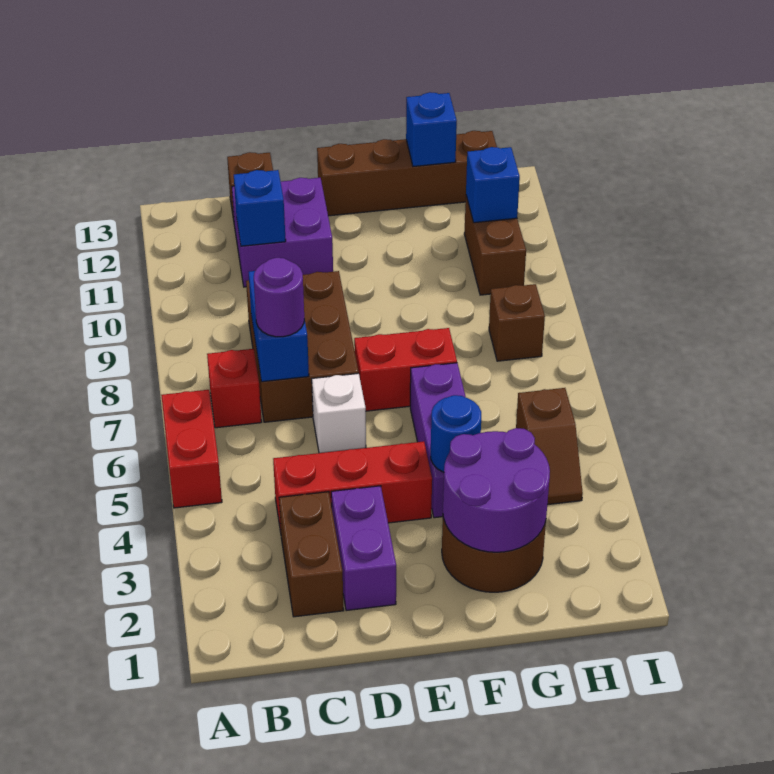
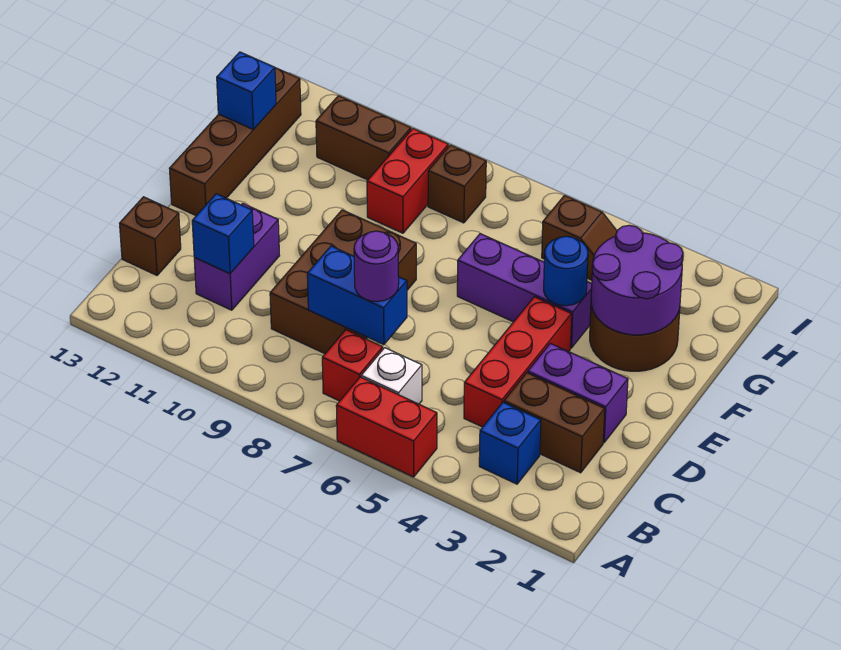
brown 2x3 brick [246,271,359,422] -> brown 2x3 brick turned to [270,210,416,354]
purple 2x2 brick [232,178,333,287] -> purple 1x2 brick [194,203,280,310]
white 1x1 brick [312,373,366,453] -> white 1x1 brick moved to [361,348,422,404]
red 1x2 brick [354,328,457,411] -> red 1x2 brick moved to [367,129,448,233]
blue 1x1 brick [466,147,520,223] -> blue 1x1 brick moved to [479,402,541,484]

